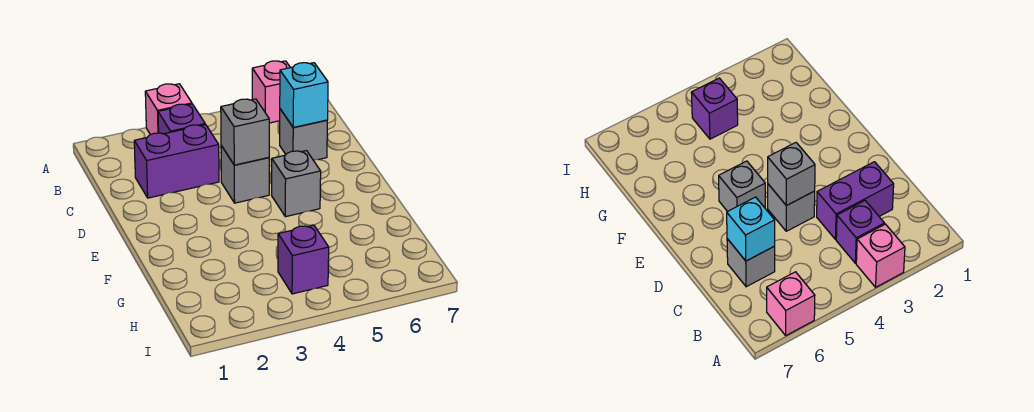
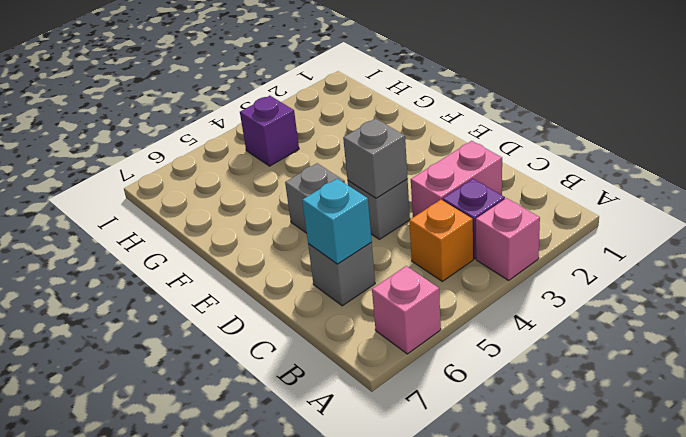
none -> orange 1x1 brick [409,200,473,281]
purple 1x2 brick [134,125,219,198] -> pink 1x2 brick [411,141,502,217]

